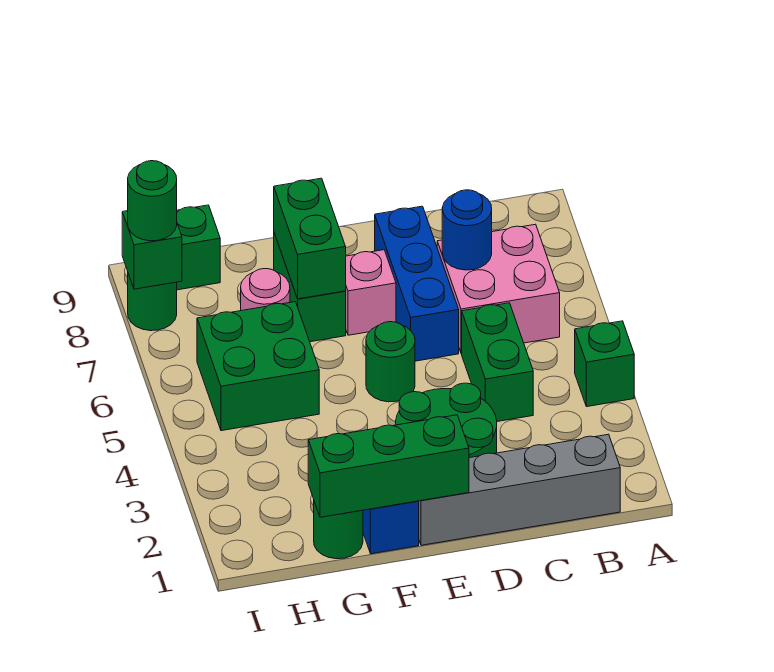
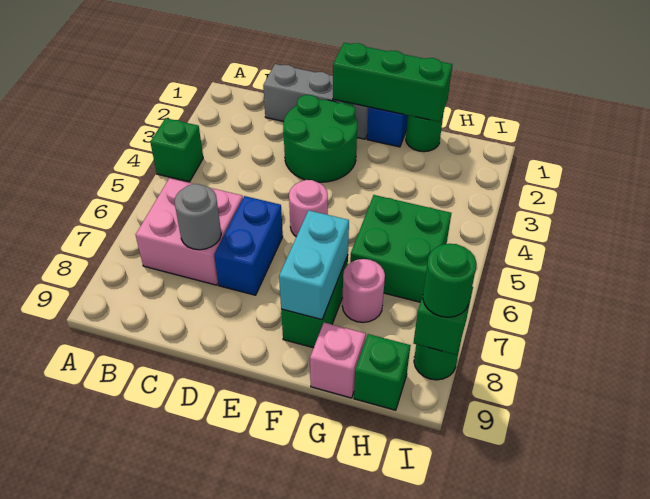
grey 1x4 brick [419,434,620,545] -> grey 1x3 brick [263,64,368,139]
green 1x2 brick [462,303,533,422] -> none
blue 1x1 round brick [442,190,492,270] -> grey 1x1 round brick [175,184,221,250]
blue 1x3 brick [375,206,459,361] -> blue 1x2 brick [214,196,283,295]
green 1x1 round brick [366,322,415,402] -> pink 1x1 round brick [289,180,328,237]
pink 1x1 brick [346,250,396,335] -> pink 1x1 brick moved to [310,323,366,398]
green 1x2 brick [274,178,346,299] -> cyan 1x2 brick [279,210,349,320]

